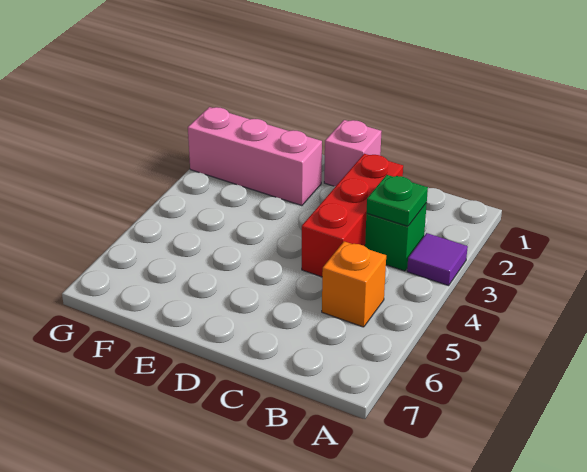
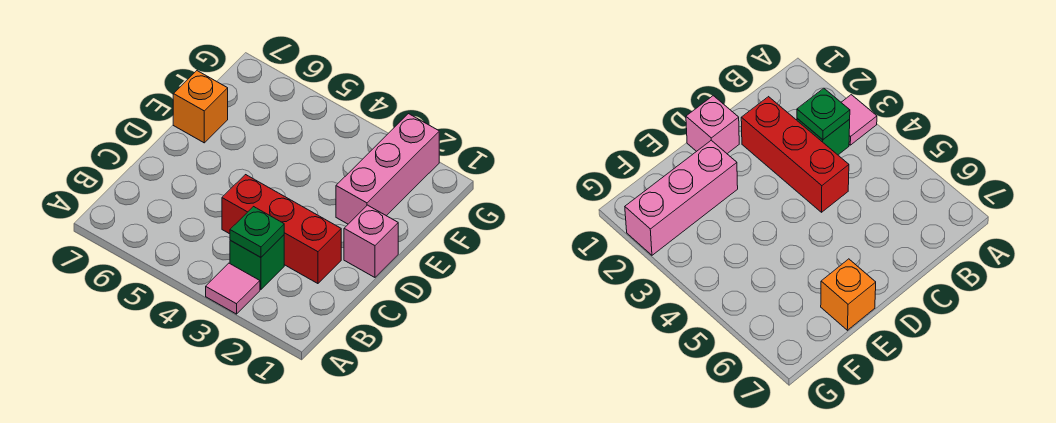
purple 1x1 tile [407,233,468,286] -> pink 1x1 tile [206,263,260,314]
orange 1x1 brick [322,241,386,327] -> orange 1x1 brick moved to [173,71,228,143]

